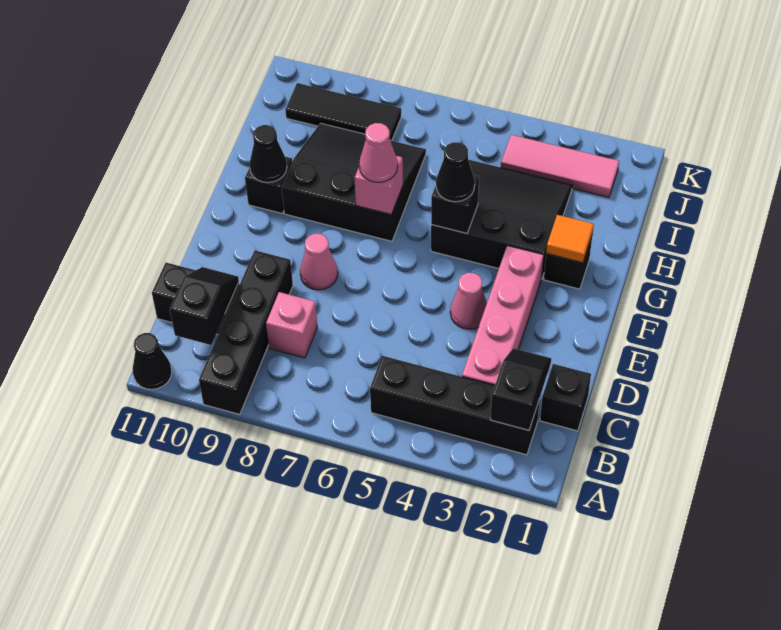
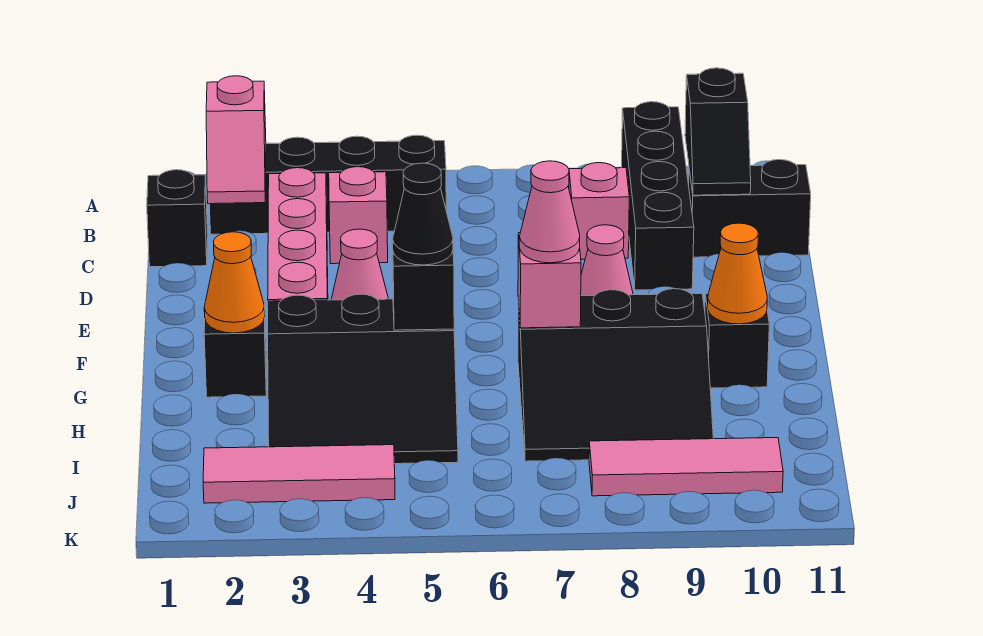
black 1x1 cone [133,333,172,389] -> none
black 1x2 slope [490,348,551,430] -> pink 1x2 slope [206,76,266,204]
none -> pink 1x1 brick [329,167,388,264]
orange 1x1 tile [546,215,594,263] -> orange 1x1 cone [204,232,265,333]
black 1x1 cone [249,125,287,183] -> orange 1x1 cone [707,223,767,324]
black 1x3 tile [285,83,401,141] -> pink 1x3 tile [589,438,783,496]

